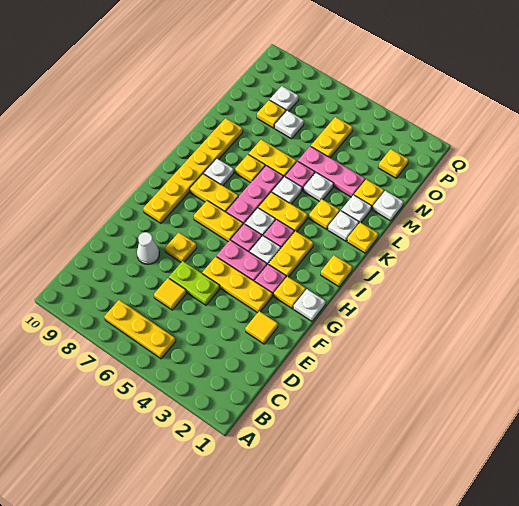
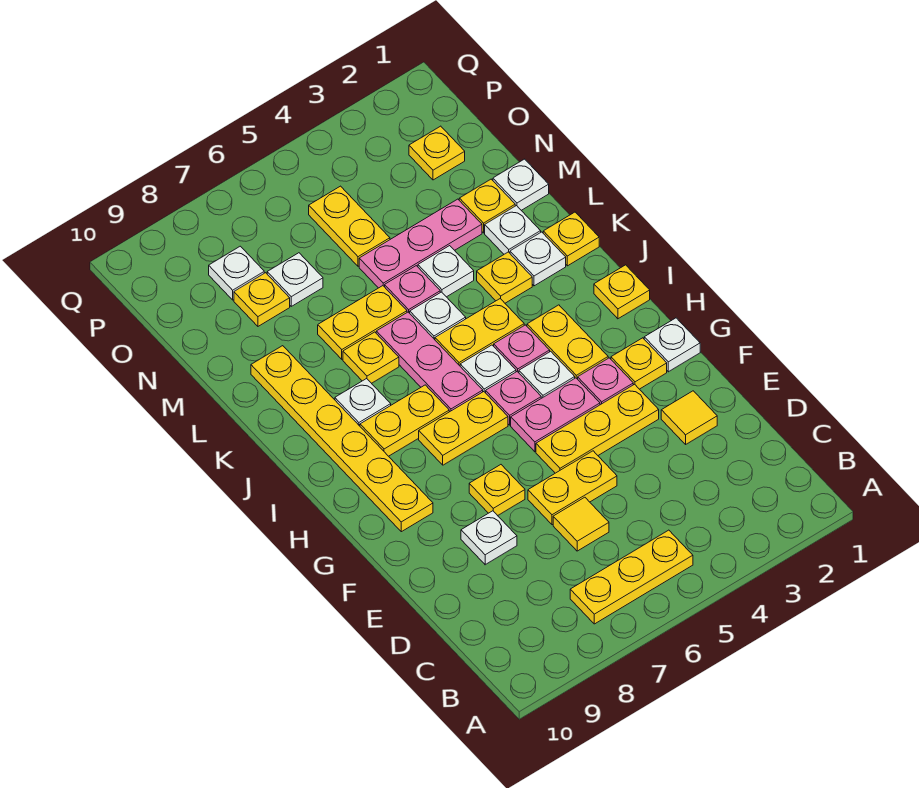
lime 1x2 plate [169,261,220,305] -> yellow 1x2 plate [528,451,617,525]
white 1x1 cone [137,232,159,264] -> white 1x1 plate [461,511,517,565]

